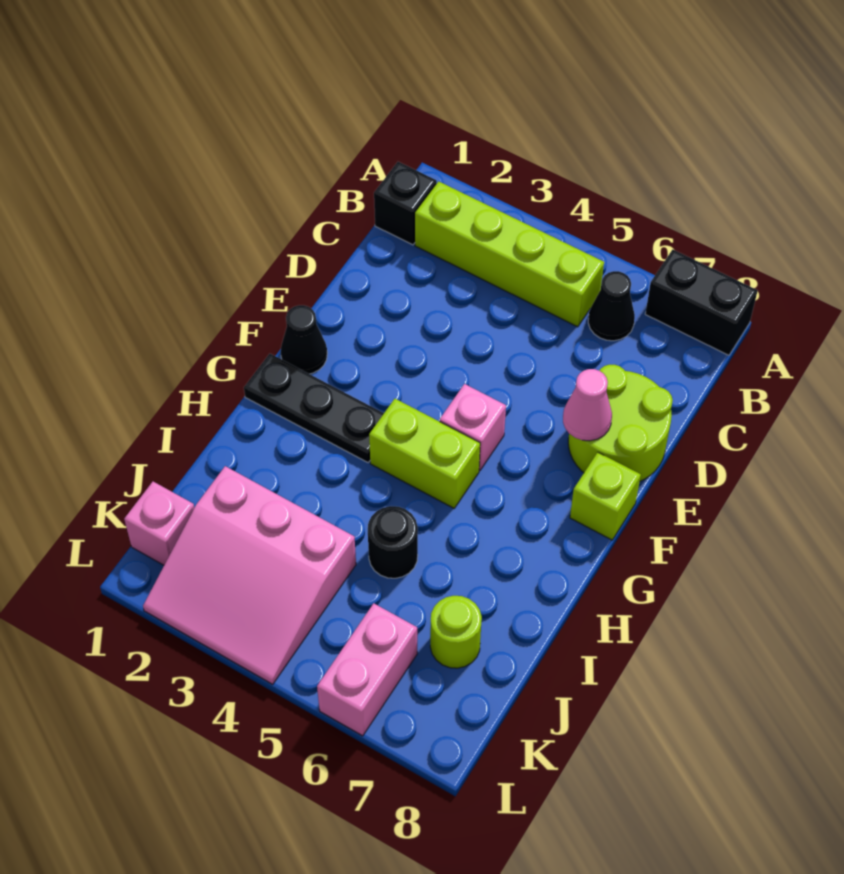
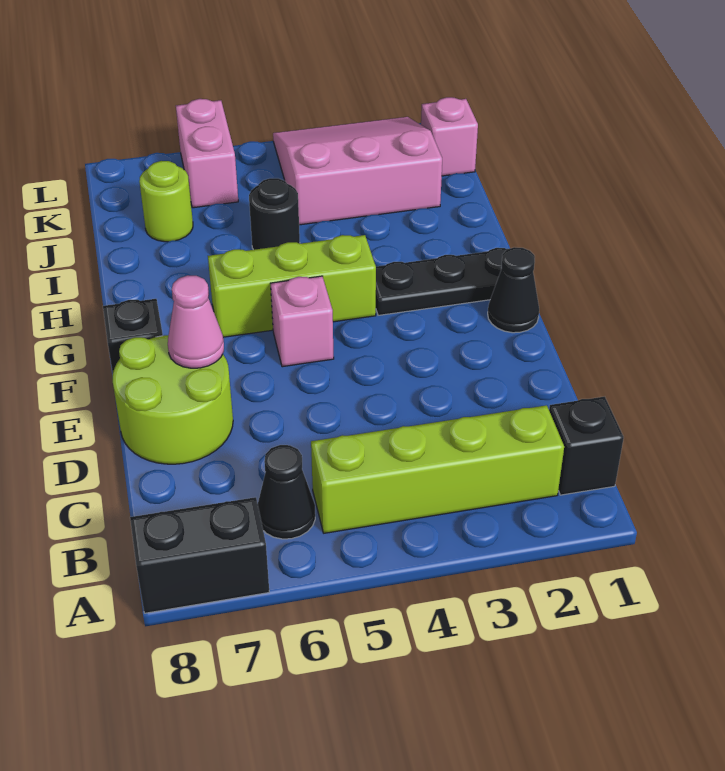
lime 1x1 brick [570,452,641,540] -> black 1x1 brick [103,299,163,373]
lime 1x2 brick [369,399,480,508] -> lime 1x3 brick [208,235,376,337]

